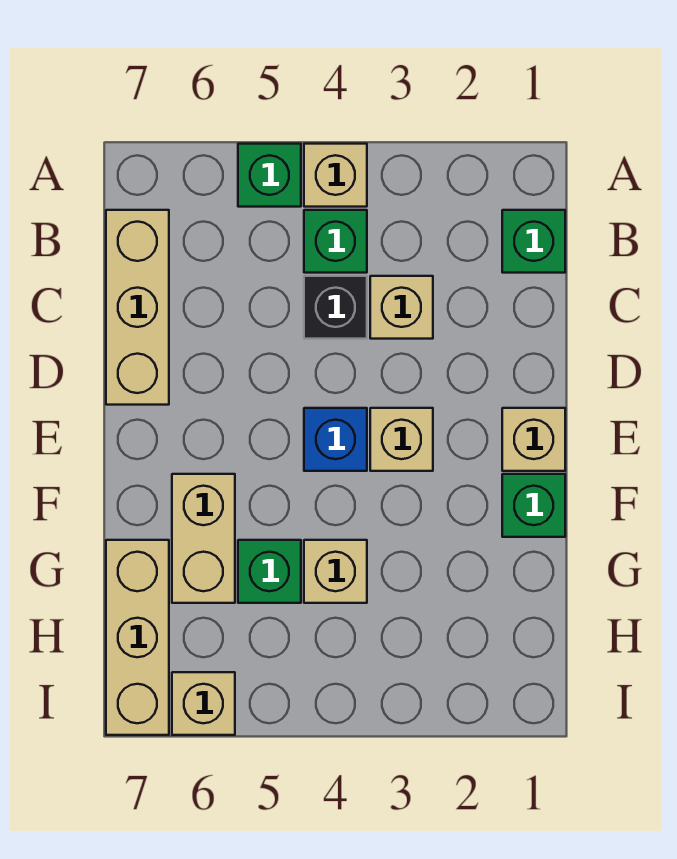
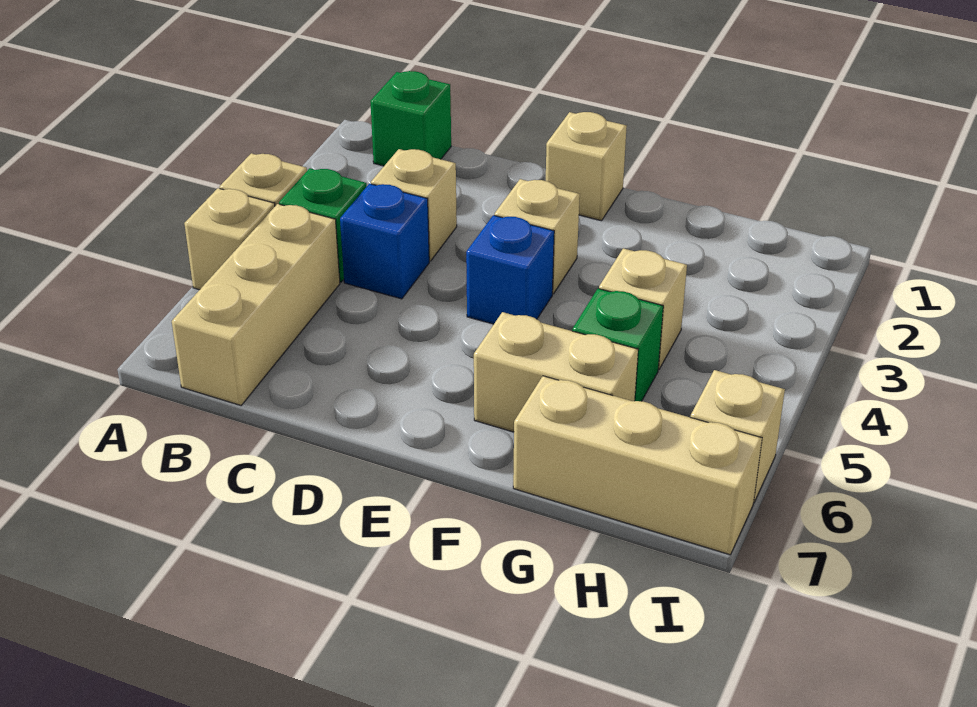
green 1x1 brick [238,144,301,207] -> tan 1x1 brick [184,188,275,290]
tan 1x3 brick [106,210,169,405] -> tan 1x3 brick turned to [172,204,340,405]
black 1x1 brick [304,276,367,339] -> blue 1x1 brick [340,184,429,299]
green 1x1 brick [502,474,565,537] -> none

